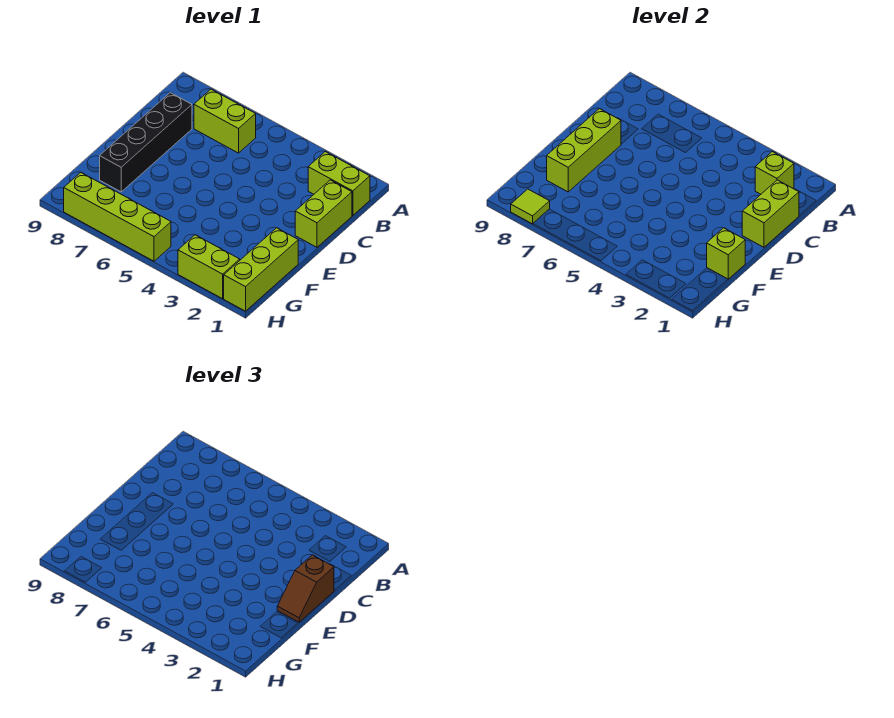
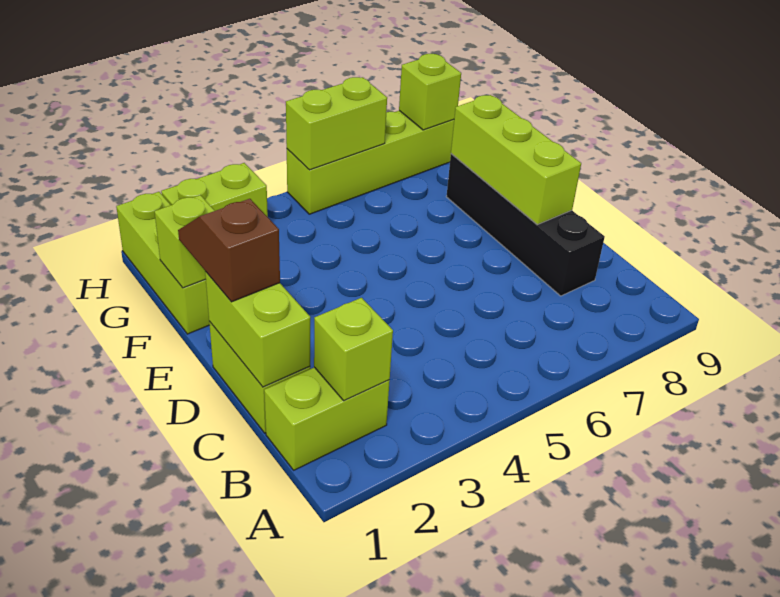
lime 1x2 brick [194,89,256,153] -> lime 1x2 brick moved to [286,77,387,170]
lime 1x1 tile [511,189,550,224] -> lime 1x1 brick [399,54,461,130]

